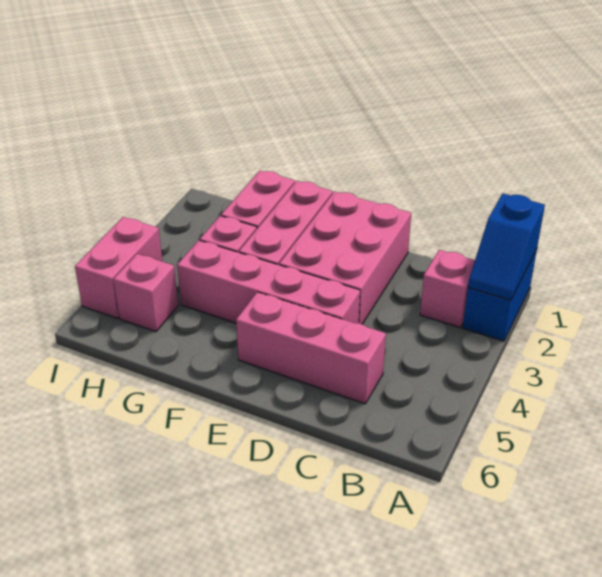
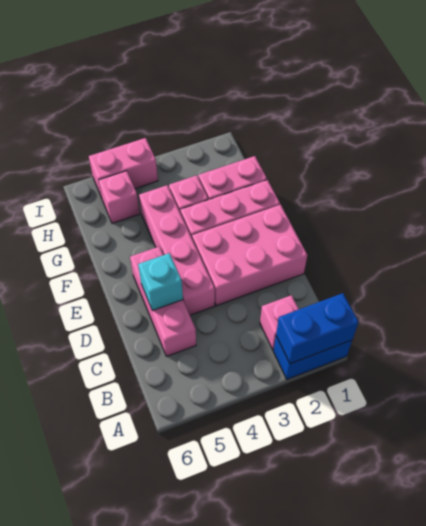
blue 1x2 slope [468,194,545,300] -> blue 1x2 brick [276,293,358,364]
none -> cyan 1x1 brick [138,253,183,311]

